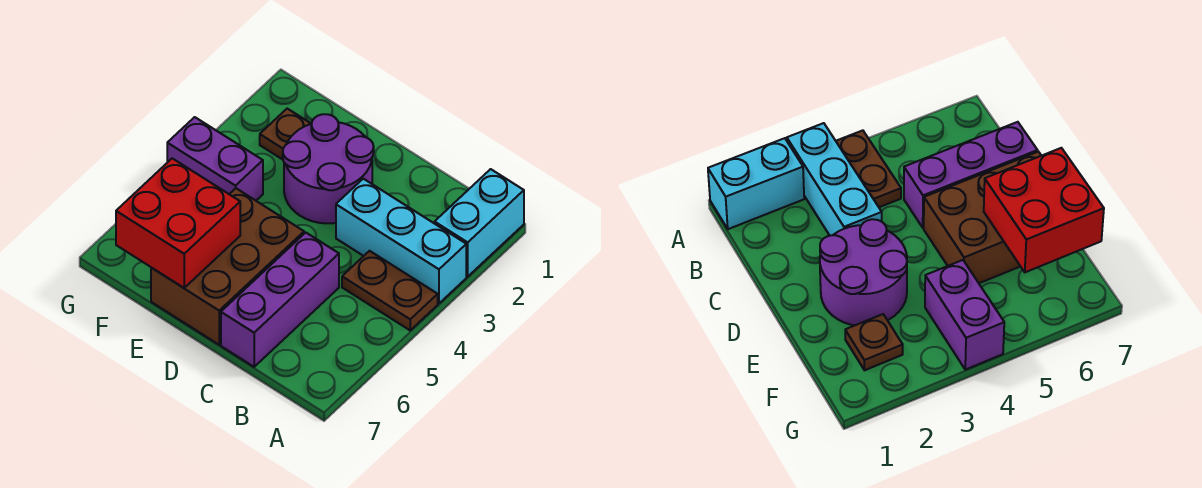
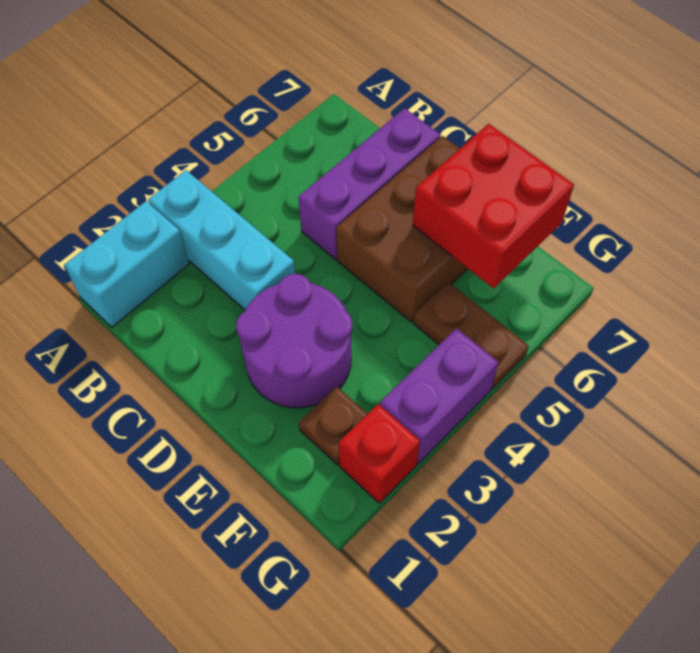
brown 1x2 plate [342,251,438,330] -> brown 1x2 plate moved to [413,282,529,389]
purple 1x2 brick [167,117,263,201] -> purple 1x2 brick turned to [380,328,498,464]
none -> red 1x1 brick [339,404,420,503]

